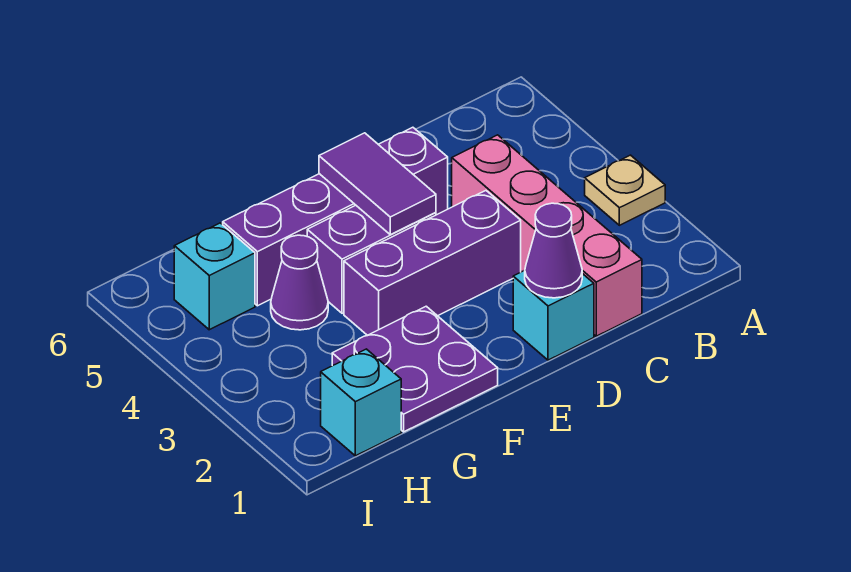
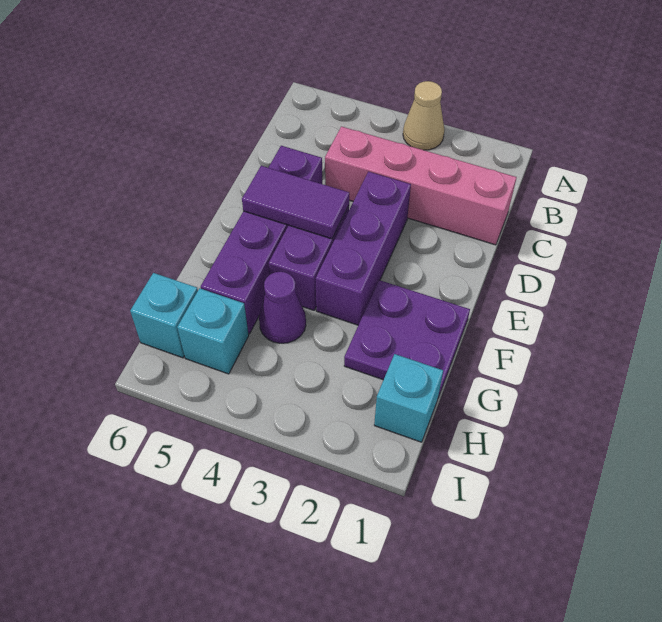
tan 1x1 plate [585,155,665,225] -> tan 1x1 cone [403,81,444,150]
cyan 1x1 brick [513,271,594,360] -> cyan 1x1 brick moved to [130,273,198,358]
purple 1x1 cone [525,203,582,298] -> none

